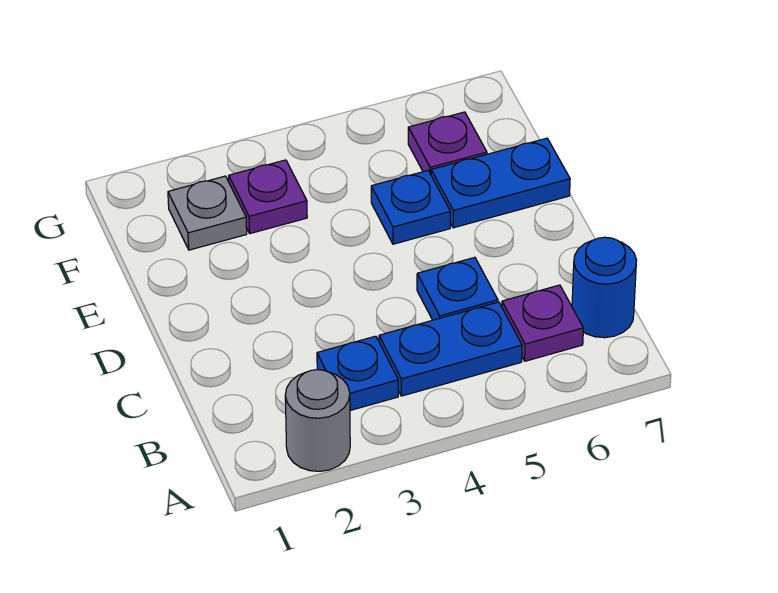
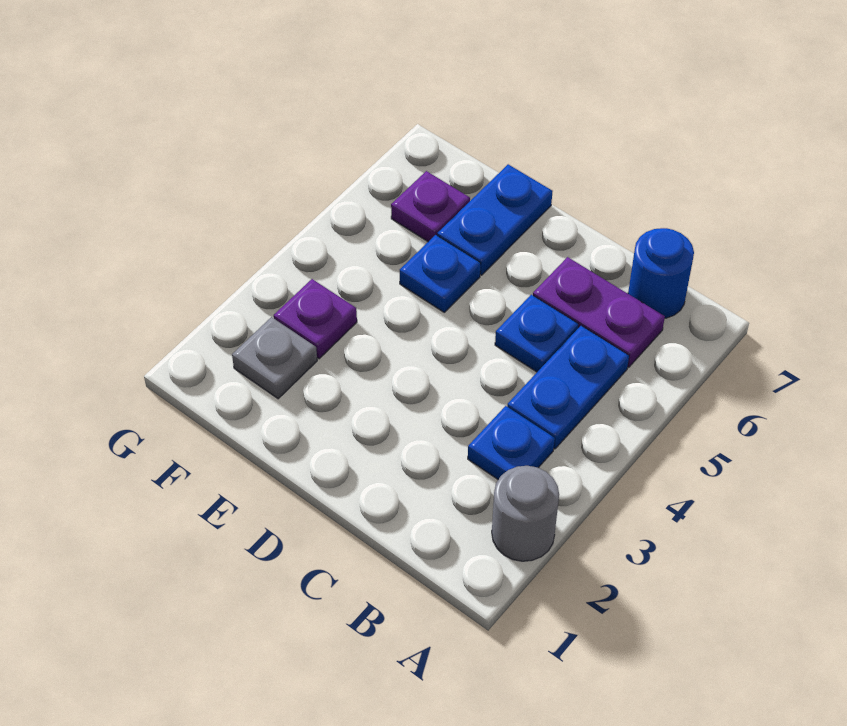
purple 1x1 plate [502,285,583,361] -> purple 1x2 plate [533,257,665,367]

